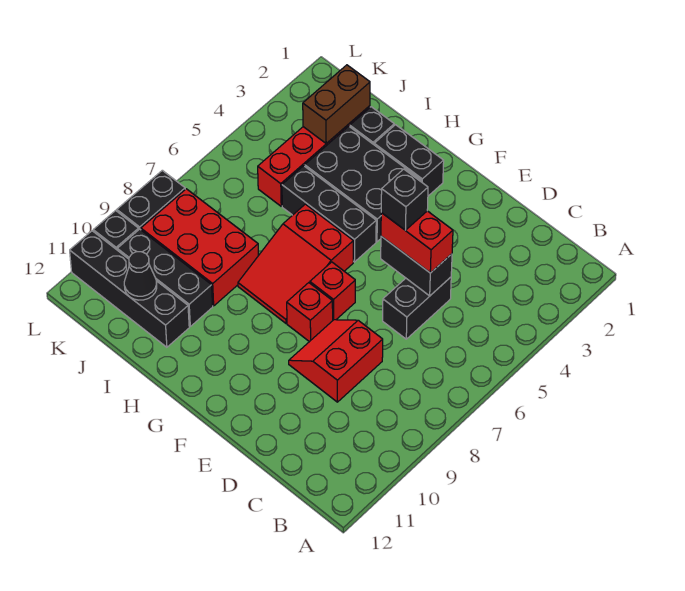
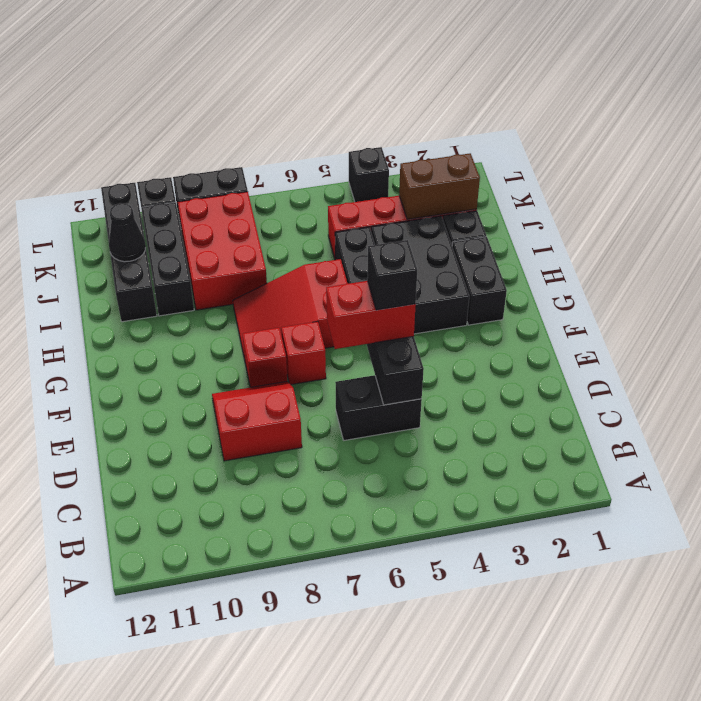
red 1x2 brick [381,211,453,273] -> red 1x2 brick turned to [326,281,416,349]
none -> black 1x1 brick [349,147,389,202]

